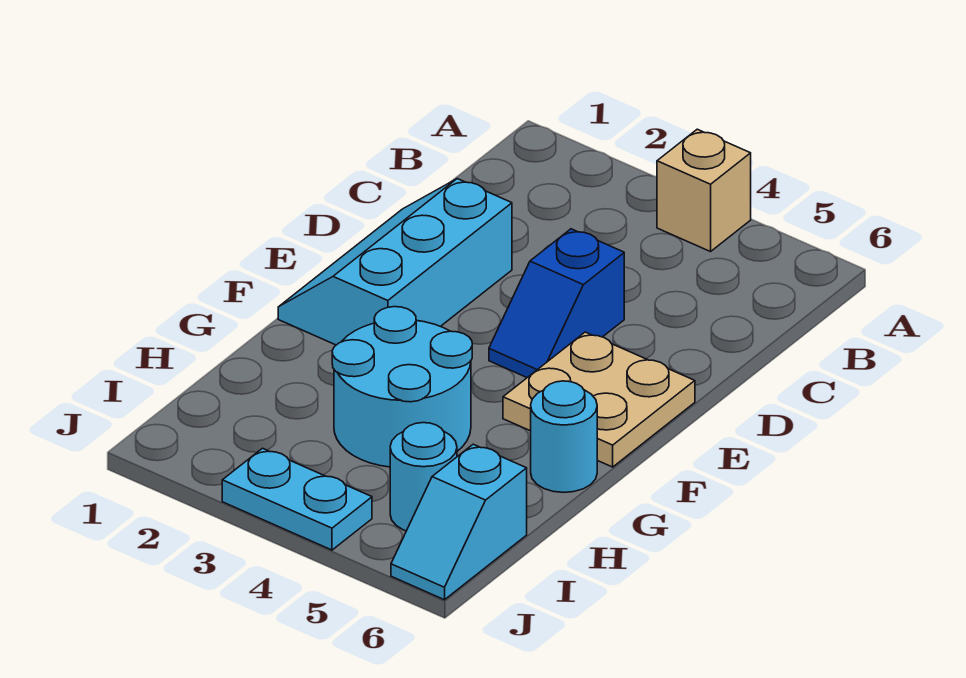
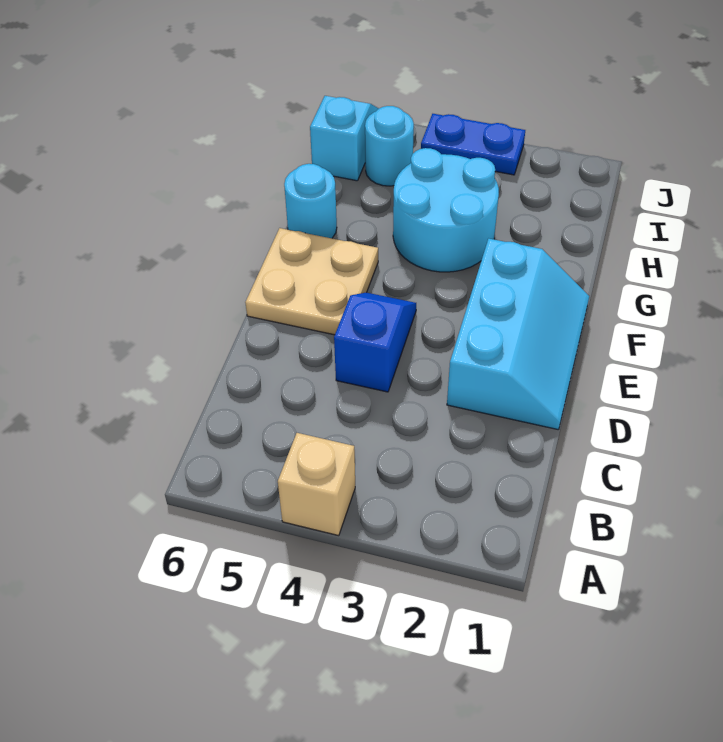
cyan 1x2 plate [222,448,372,550] -> blue 1x2 plate [421,114,525,175]

